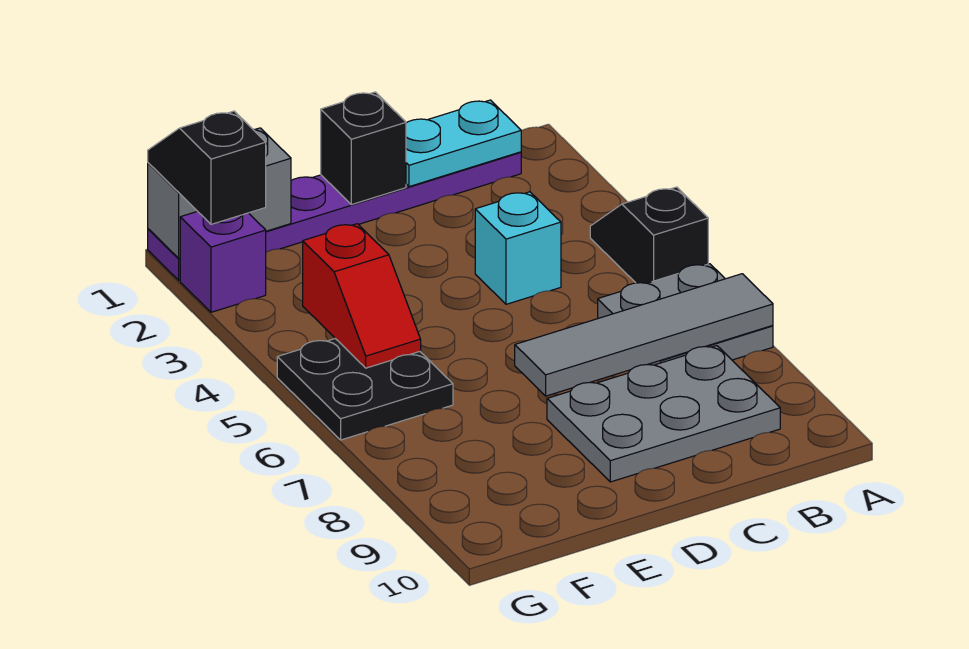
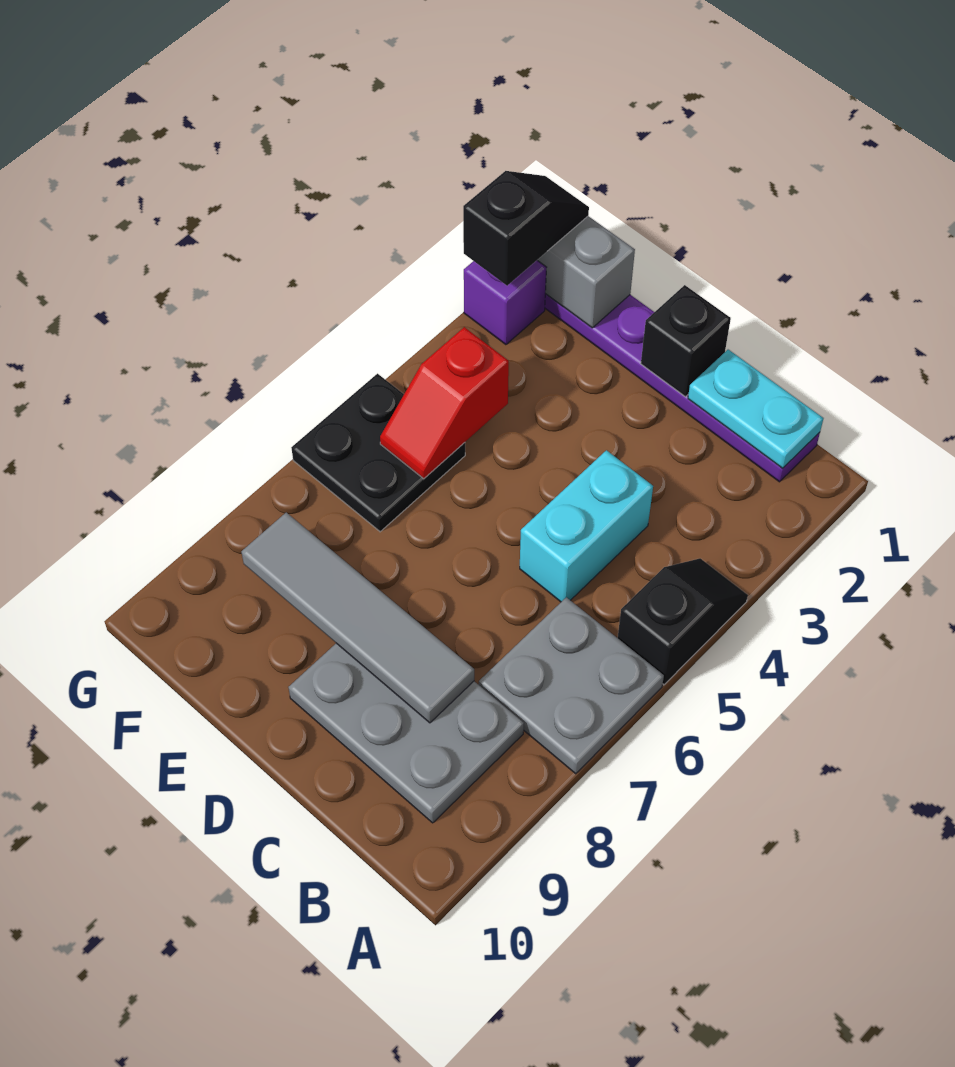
grey 1x4 tile [515,274,773,396] -> grey 1x4 tile moved to [242,512,474,723]
cyan 1x1 brick [475,192,561,304] -> cyan 1x2 brick [520,450,653,602]

